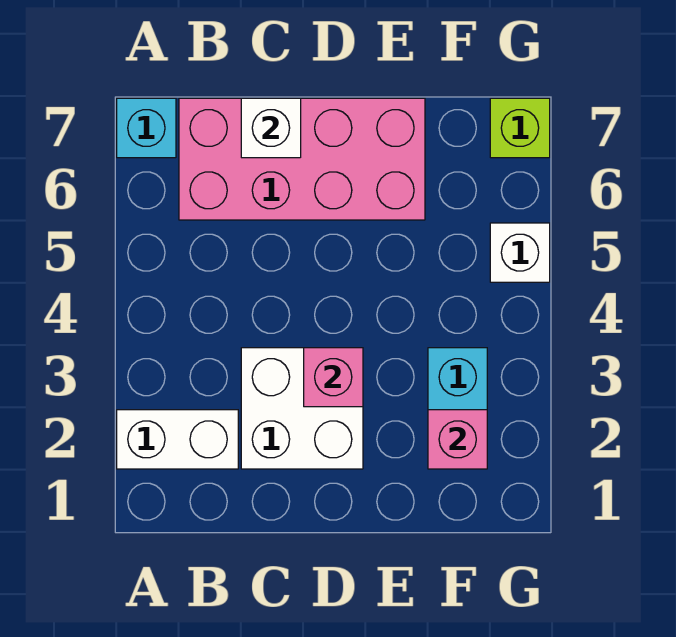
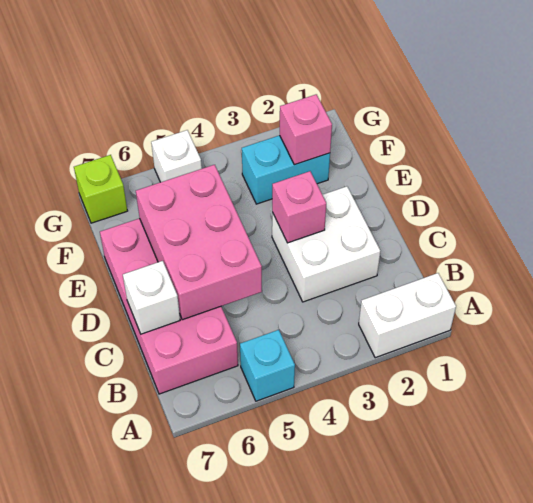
white 1x2 brick [117,410,238,469] -> white 1x2 brick turned to [359,273,456,358]
cyan 1x1 brick [117,98,176,158] -> cyan 1x1 brick moved to [240,330,295,401]
none -> pink 2x3 brick [136,165,262,320]

